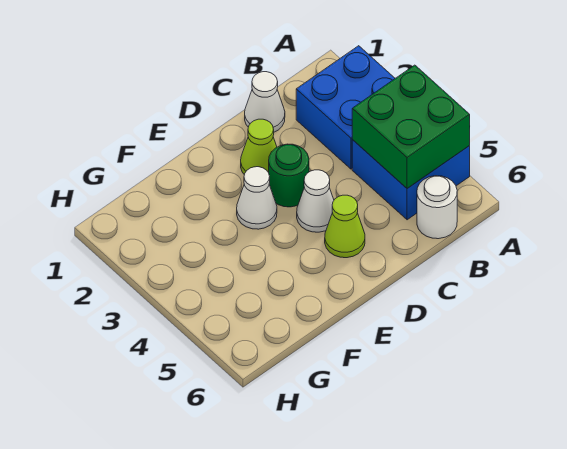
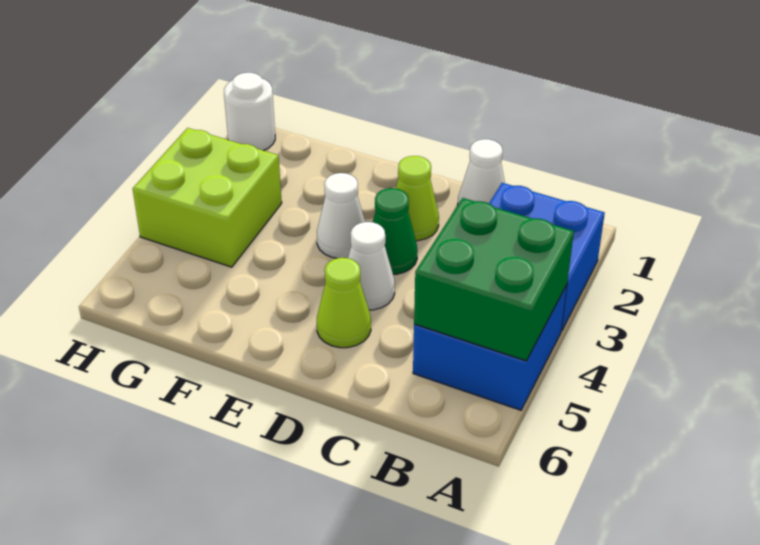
white 1x1 round brick [417,176,457,239] -> white 1x1 round brick moved to [224,73,275,151]
green 1x1 round brick [269,144,309,207] -> green 1x1 cone [373,188,417,274]
none -> lime 2x2 brick [133,128,282,267]

